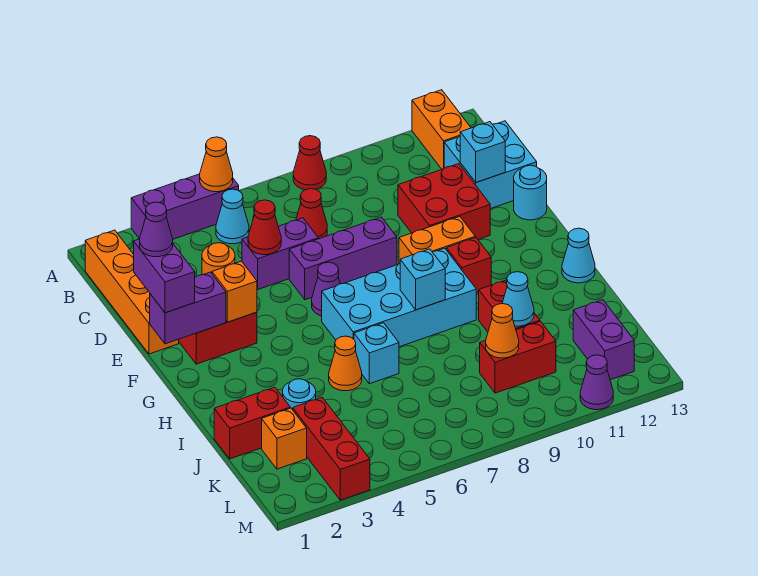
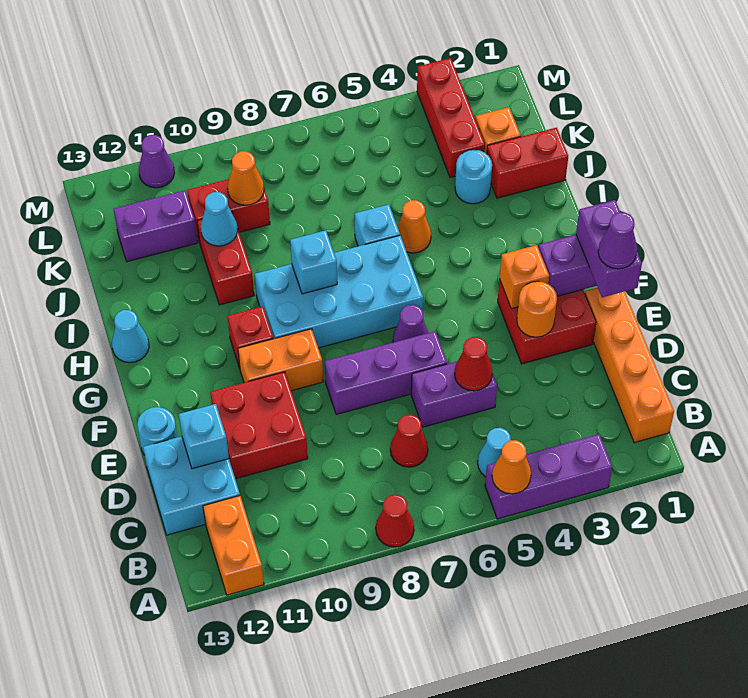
purple 1x2 brick [573,300,634,380] -> purple 1x2 brick turned to [114,190,198,262]

